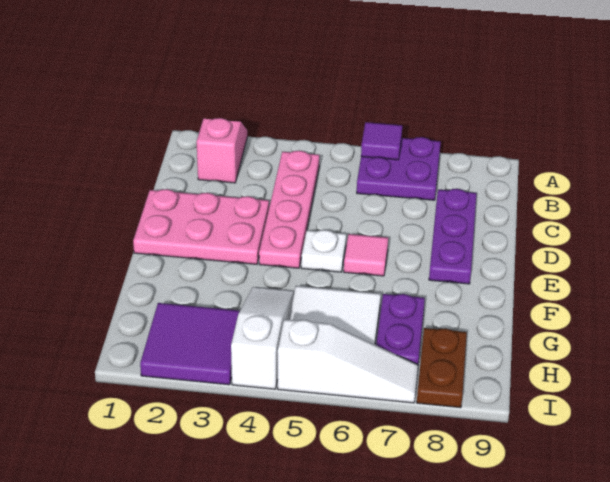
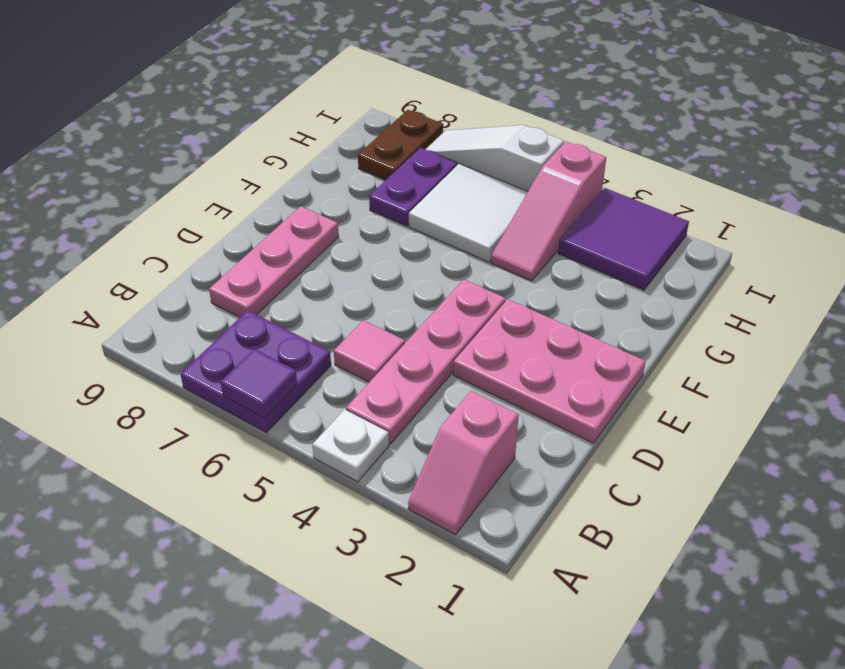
purple 1x3 plate [429,189,476,284] -> pink 1x3 plate [209,206,339,317]
white 1x1 plate [301,230,346,272] -> white 1x1 plate moved to [312,410,389,482]
pink 1x1 tile [344,234,388,276] -> pink 1x1 tile moved to [334,320,405,382]
white 1x3 slope [231,287,294,389] -> pink 1x3 slope [491,141,606,281]

